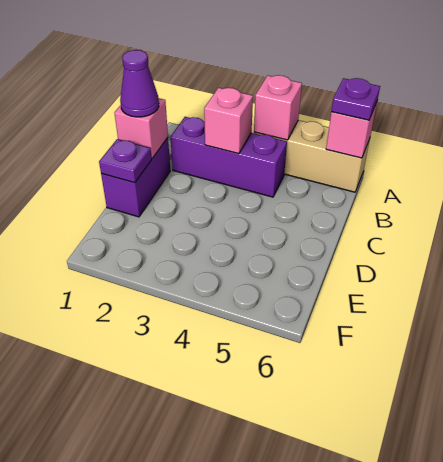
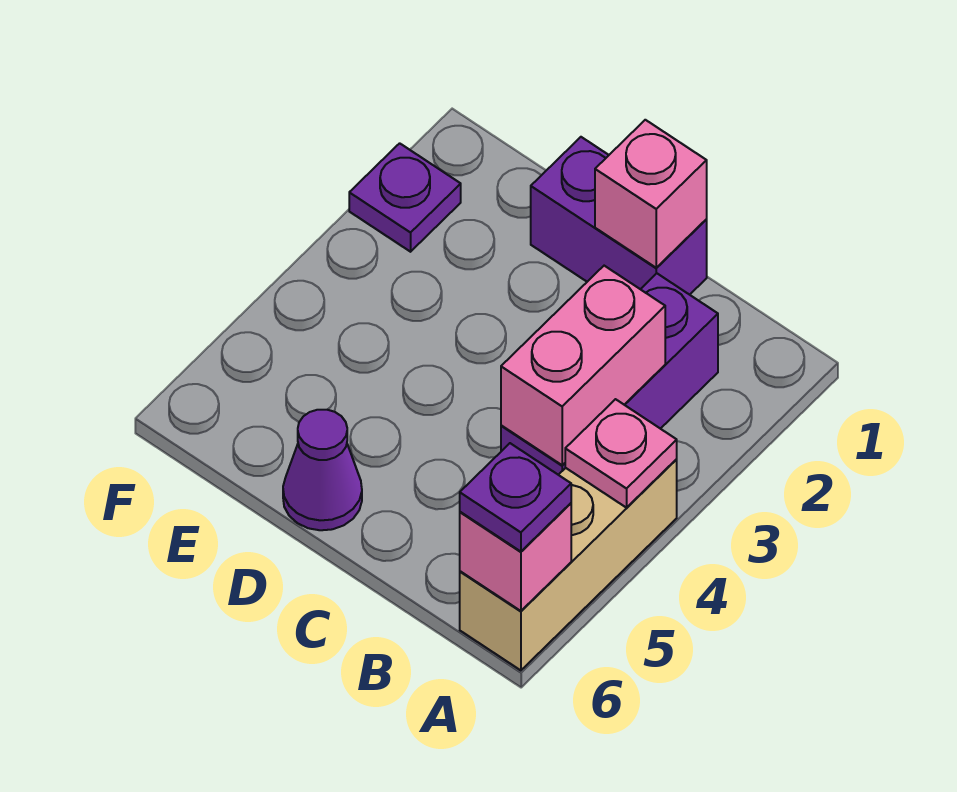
pink 1x1 brick [254,75,302,140] -> pink 1x1 plate [565,399,677,508]
pink 1x1 brick [204,88,253,154] -> pink 1x2 brick [501,266,665,465]
purple 1x1 cone [120,50,159,117] -> purple 1x1 cone moved to [283,410,362,530]
purple 1x1 plate [99,139,152,183] -> purple 1x1 plate moved to [349,143,461,252]

